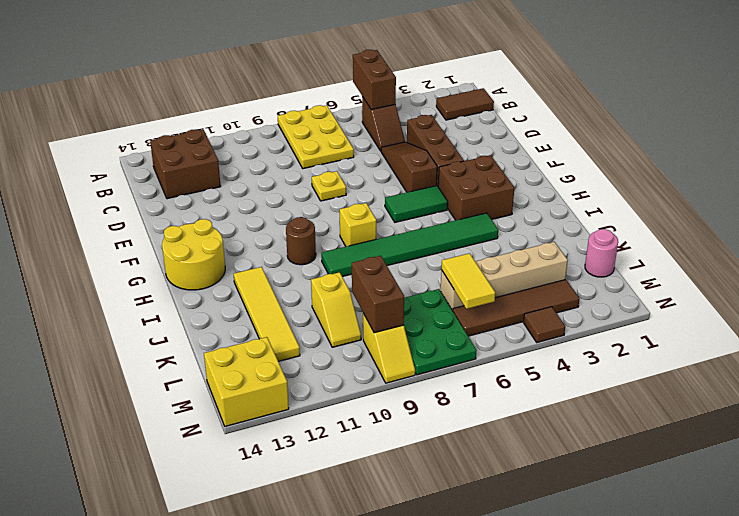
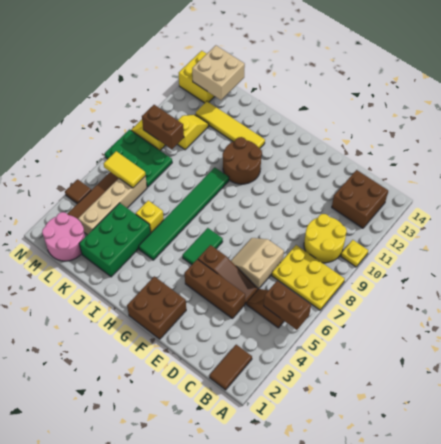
none -> tan 2x2 slope [231,238,284,289]
yellow 1x1 plate [312,171,346,201] -> yellow 1x1 plate moved to [341,240,368,267]
brown 2x2 brick [438,155,514,220] -> brown 2x2 brick moved to [127,276,186,339]
yellow 2x2 round brick [162,219,225,290] -> yellow 2x2 round brick moved to [304,214,347,263]
yellow 1x1 brick [339,203,376,246] -> yellow 1x1 brick moved to [136,200,164,233]
brown 1x1 round brick [286,217,316,265] -> brown 2x2 round brick [223,137,262,184]
none -> green 2x3 brick [79,203,151,277]
yellow 1x2 slope [311,272,361,347] -> yellow 1x2 slope turned to [177,115,209,150]
pink 1x1 round brick [585,229,618,277] -> pink 2x2 round brick [42,212,85,261]
none -> tan 2x2 brick [192,45,245,100]

